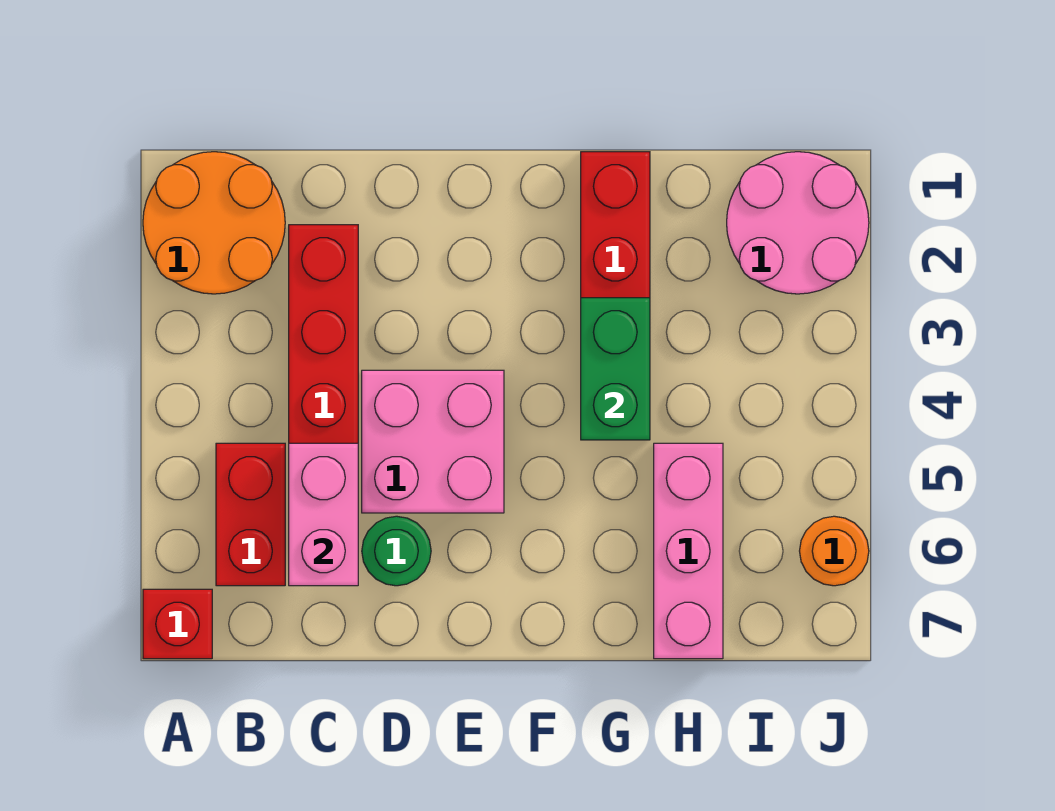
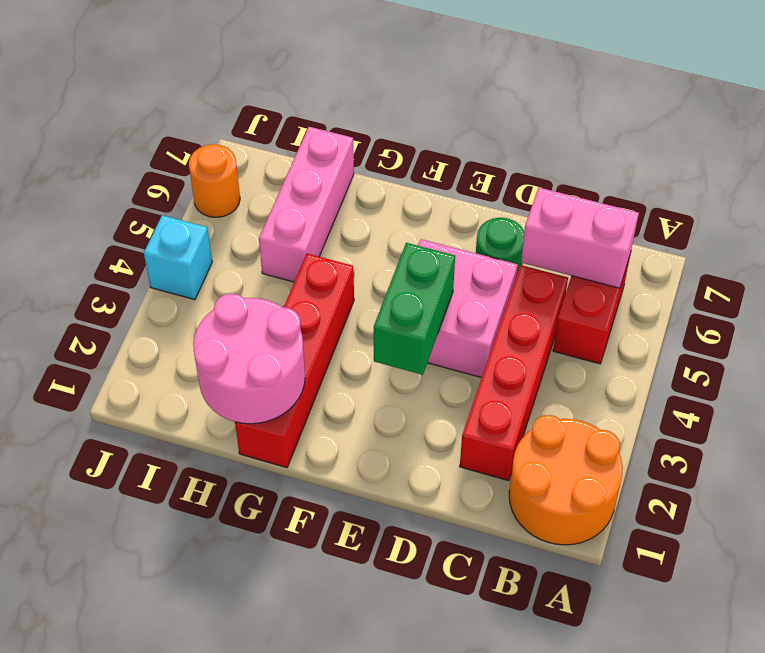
red 1x1 brick [143,589,212,659] -> none
pink 1x2 brick [289,443,358,586] -> pink 1x2 brick turned to [521,188,639,288]
green 1x2 brick [581,298,650,440] -> green 1x2 brick moved to [374,243,455,375]
pink 2x2 round brick [727,152,869,294] -> pink 2x2 round brick moved to [193,294,305,424]
none -> cyan 1x1 brick [144,215,212,300]

